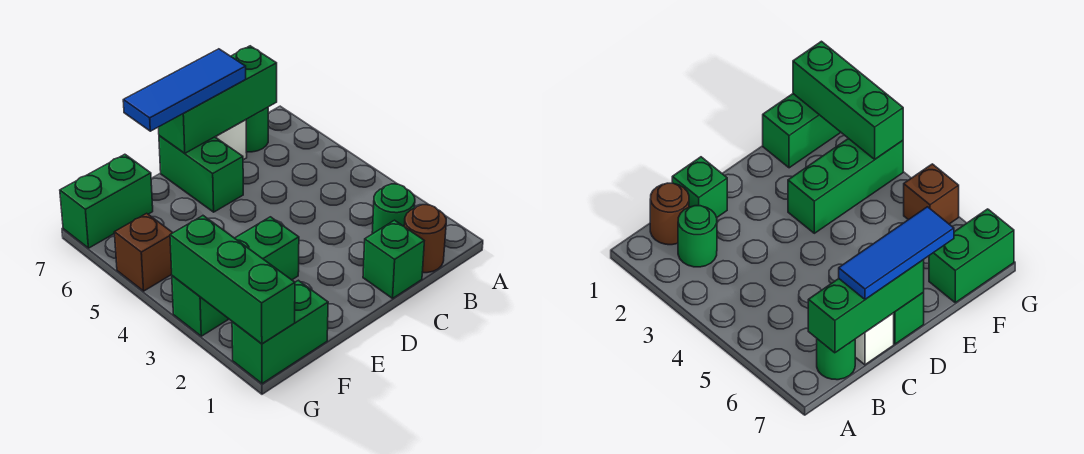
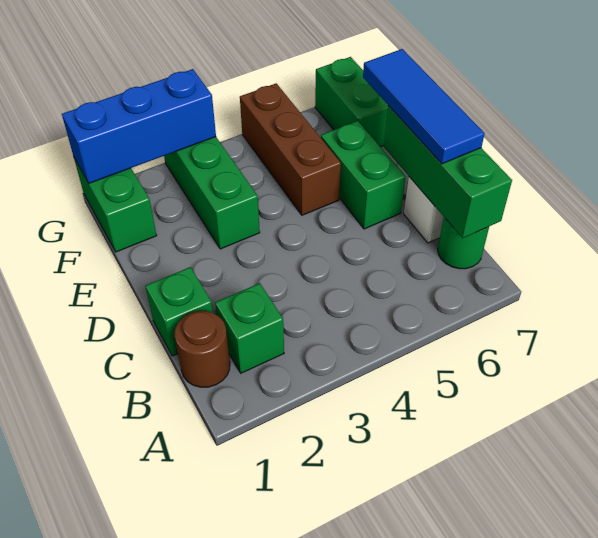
green 1x1 round brick [372,184,415,234] -> green 1x1 brick [215,283,284,373]
green 1x2 brick [159,136,243,212] -> green 1x2 brick turned to [321,121,406,229]
green 1x3 brick [170,216,295,344] -> blue 1x3 brick [62,69,216,183]
brown 1x1 brick [114,213,173,291] -> brown 1x3 brick [240,83,341,215]

